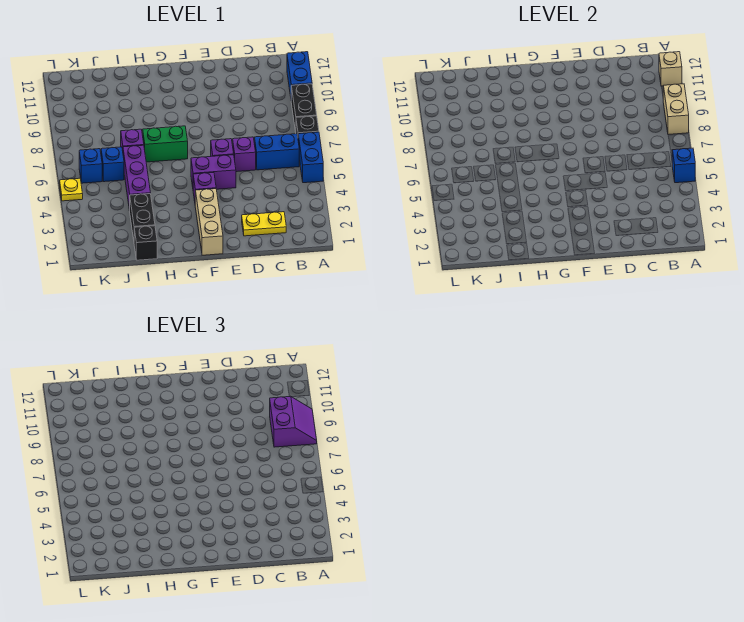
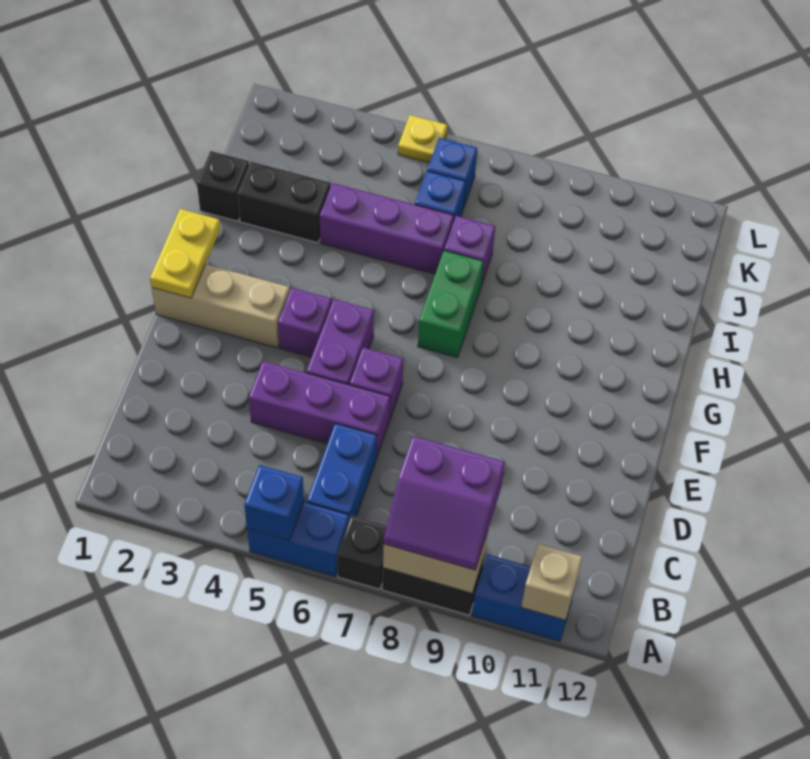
yellow 1x2 plate [242,212,286,236] -> yellow 1x2 plate moved to [150,209,220,298]
purple 1x1 brick [233,137,256,172] -> purple 1x3 brick [249,361,390,458]

